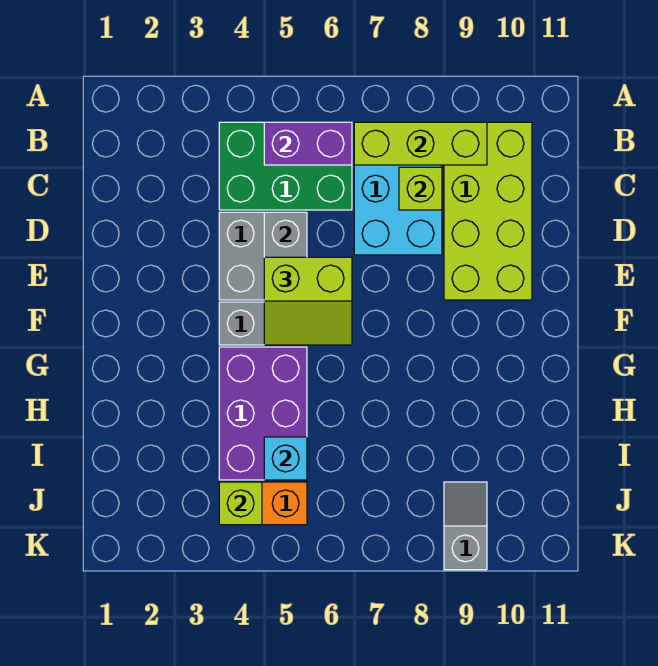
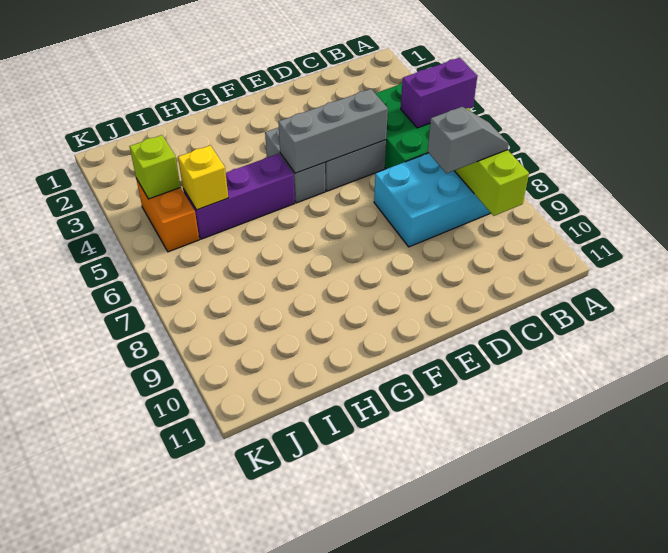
purple 1x2 brick [264,122,352,165] -> purple 1x2 brick turned to [401,58,477,128]
lime 2x4 brick [444,122,532,300] -> none
lime 1x1 brick [399,167,442,210] -> none
lime 2x2 slope [264,257,352,345] -> none
purple 2x3 brick [219,347,307,480] -> purple 1x3 brick [183,154,295,239]
cyan 1x1 brick [264,437,307,480] -> yellow 1x1 brick [178,145,228,210]
grey 1x2 slope [444,482,487,570] -> grey 1x2 slope moved to [428,107,509,173]

